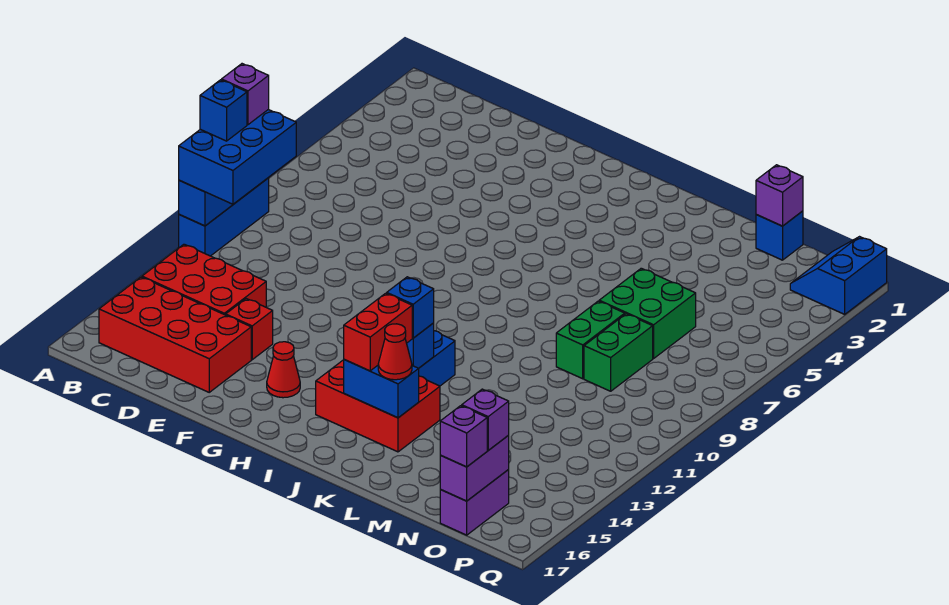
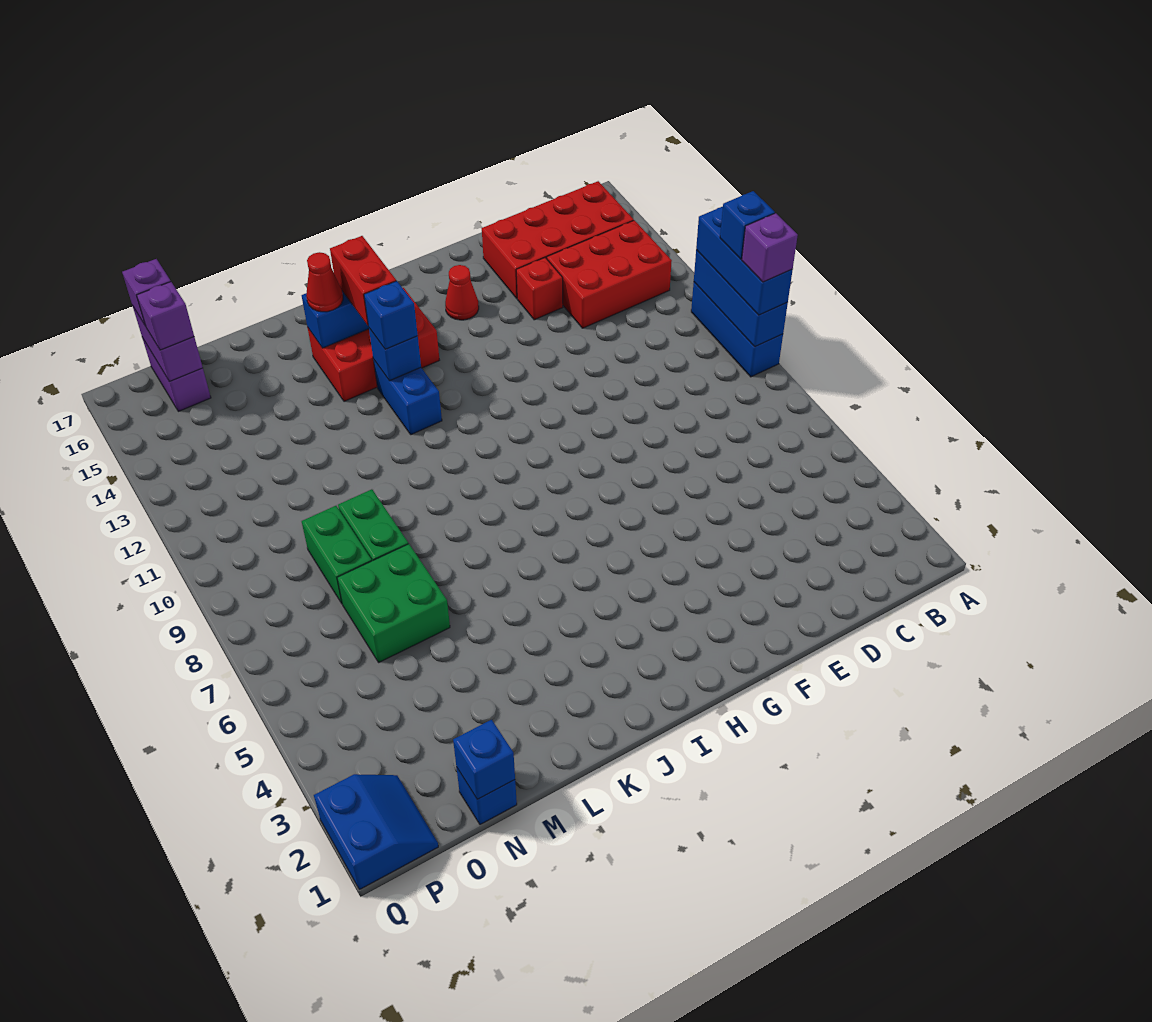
blue 2x3 brick [179,110,296,204] -> blue 1x3 brick [696,207,793,315]
purple 1x1 brick [756,165,803,226] -> blue 1x1 brick [453,720,515,799]

